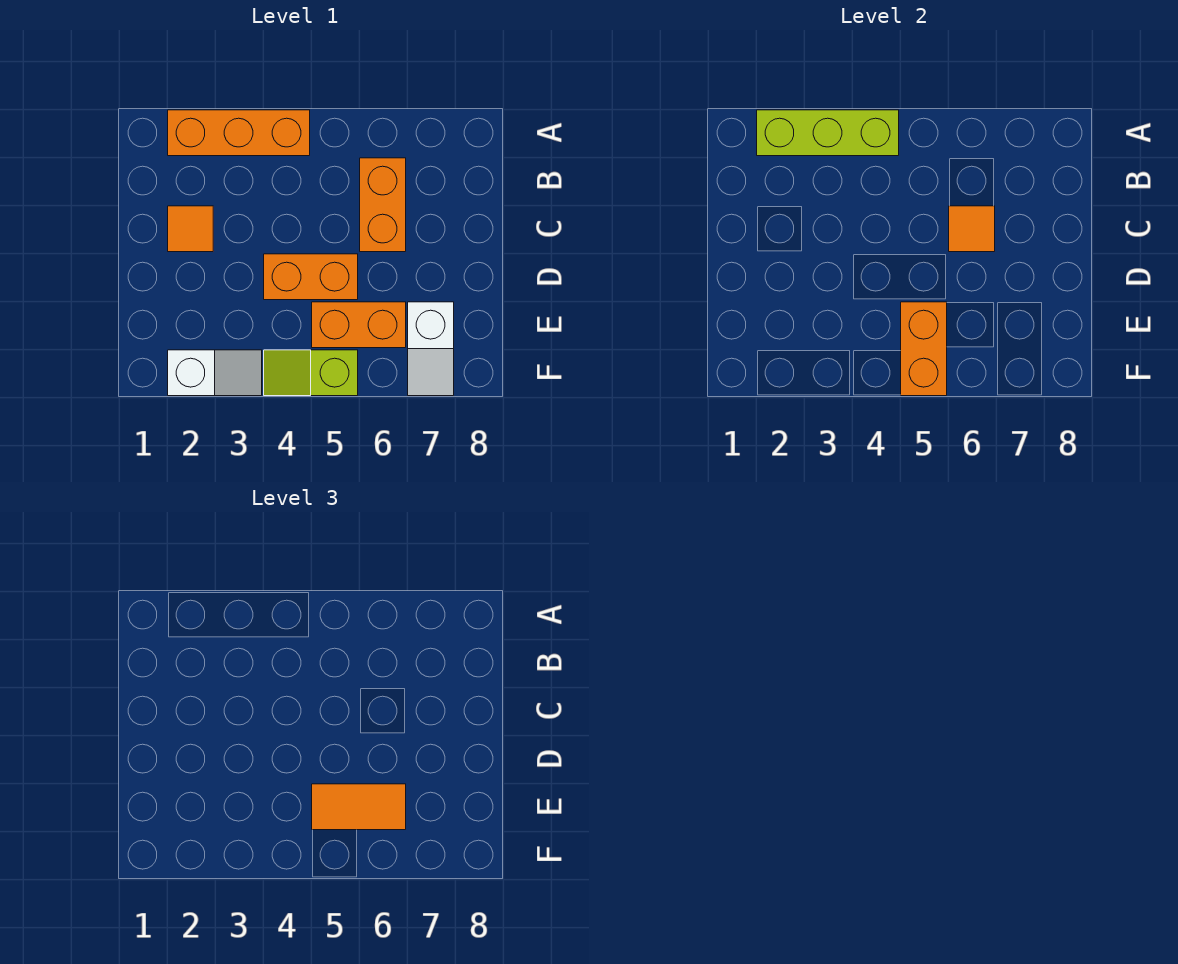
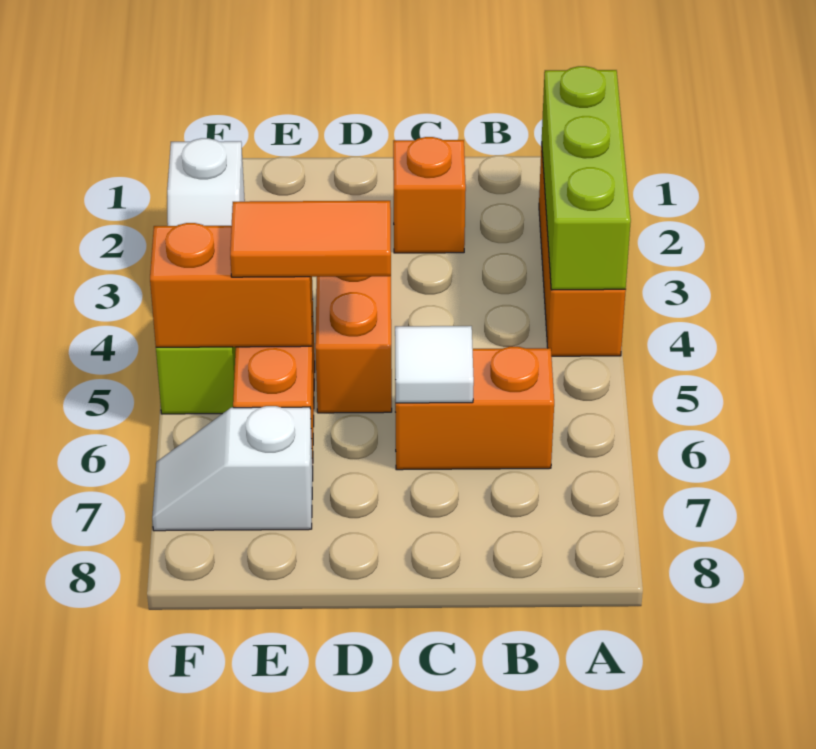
orange 1x1 tile [168,206,213,252] -> orange 1x1 brick [393,137,466,253]
orange 1x1 tile [949,206,995,252] -> white 1x1 tile [395,326,474,403]
orange 1x2 tile [312,784,406,830] -> orange 1x2 tile turned to [230,201,391,277]

